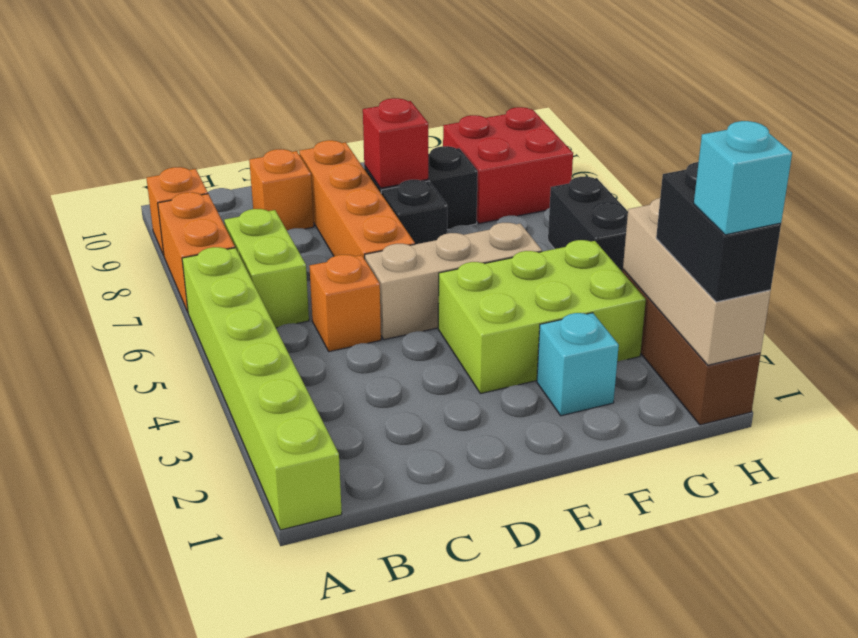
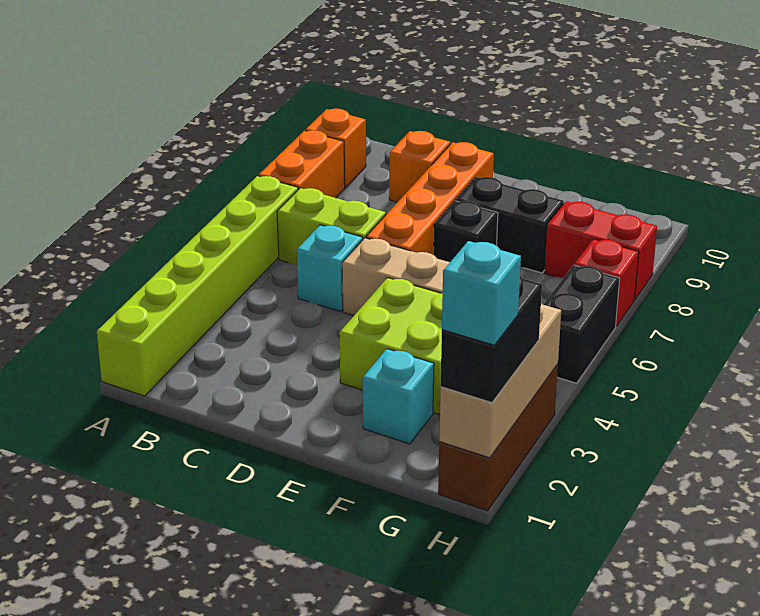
lime 1x2 brick [224,209,309,328] -> lime 1x2 brick turned to [277,188,386,265]
orange 1x1 brick [309,255,381,352] -> cyan 1x1 brick [297,225,363,311]
red 1x1 brick [363,98,428,188] -> red 1x1 brick moved to [574,239,639,326]
red 2x2 brick [443,107,573,224] -> red 1x2 brick [544,201,657,299]

